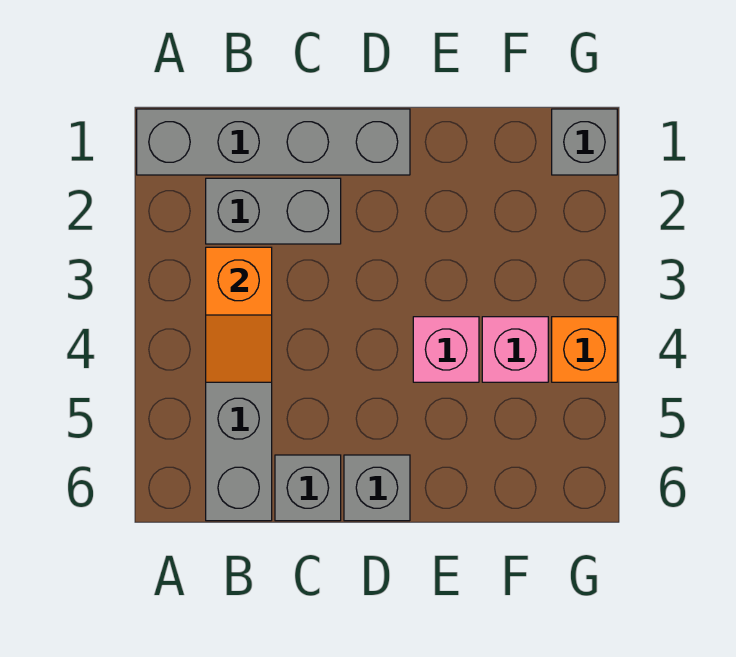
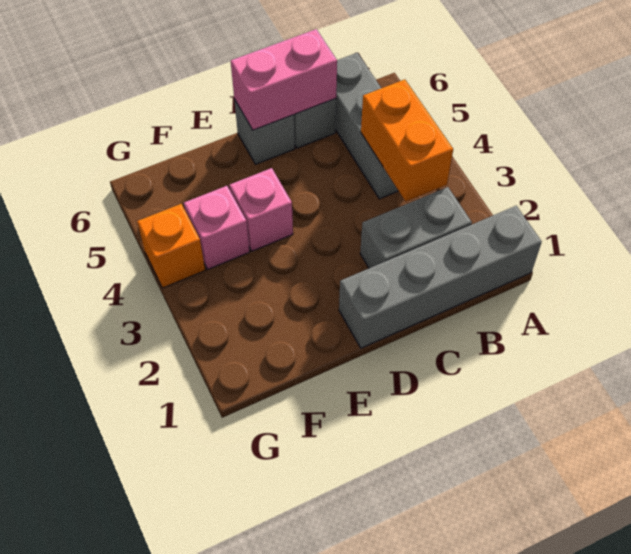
orange 1x2 slope [206,247,272,382] -> orange 1x2 brick [361,79,453,202]
none -> pink 1x2 brick [231,29,337,130]
grey 1x1 brick [552,109,617,175] -> none

